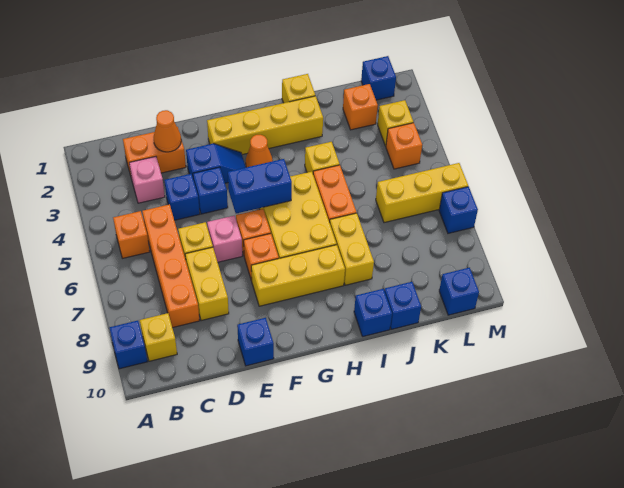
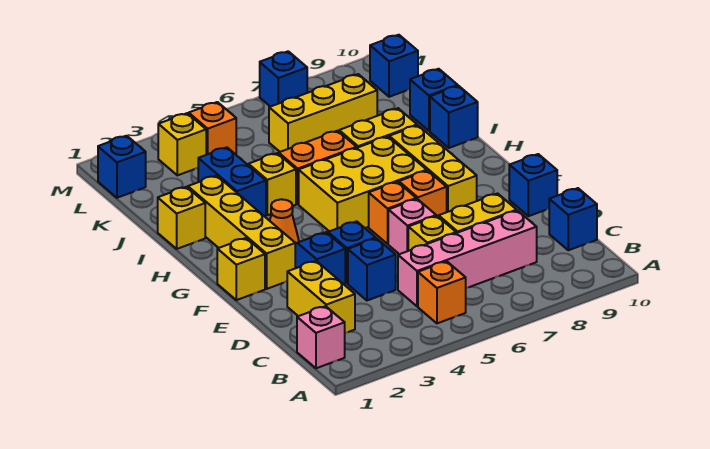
blue 1x1 brick [110,321,147,369] -> blue 1x1 brick moved to [549,188,597,250]
yellow 1x1 brick [140,313,177,361] -> yellow 1x1 brick moved to [217,238,265,300]
orange 1x2 brick [123,127,186,176] -> yellow 1x2 brick [287,261,355,333]
pink 1x1 brick [129,157,165,203] -> pink 1x1 brick moved to [297,306,345,368]
orange 1x4 brick [142,204,200,328] -> pink 1x4 brick [398,211,537,306]
orange 1x1 cone [154,110,181,152] -> none
blue 1x2 brick [228,159,292,214] -> blue 1x2 brick moved to [198,147,266,216]
orange 1x1 brick [343,84,378,130] -> none
yellow 1x3 brick [376,163,468,223] -> yellow 1x3 brick turned to [269,74,377,152]

